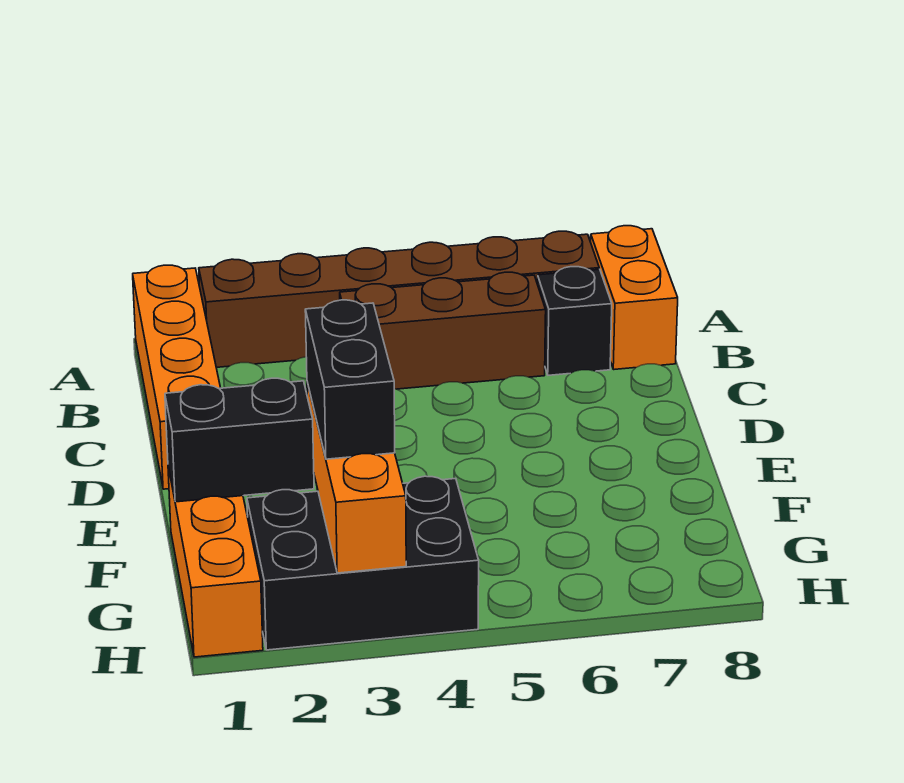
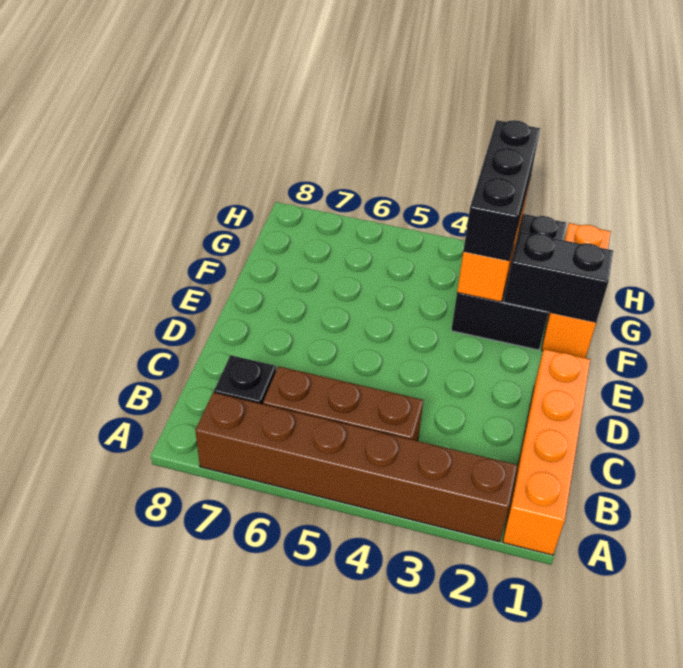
orange 1x2 brick [591,226,678,369] -> none
black 1x2 brick [305,300,395,459] -> black 1x3 brick [463,120,540,261]
black 2x3 brick [247,476,479,650] -> black 2x3 brick turned to [451,214,567,350]

